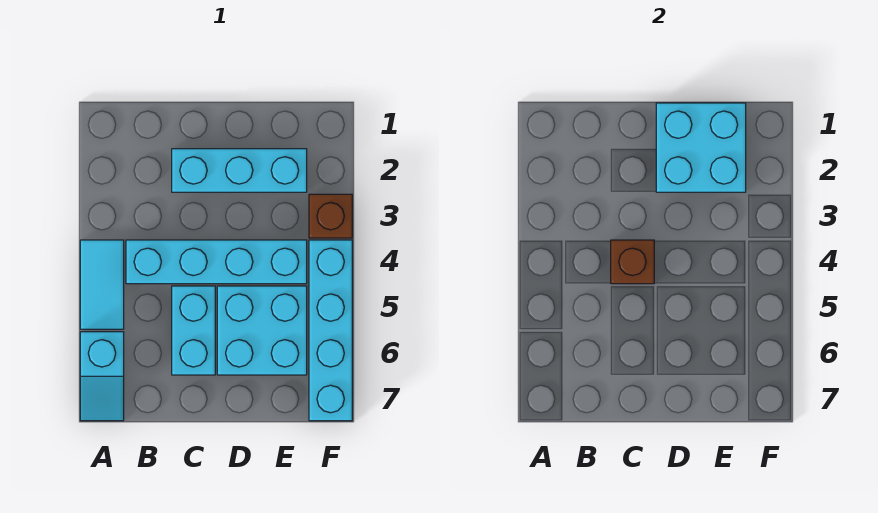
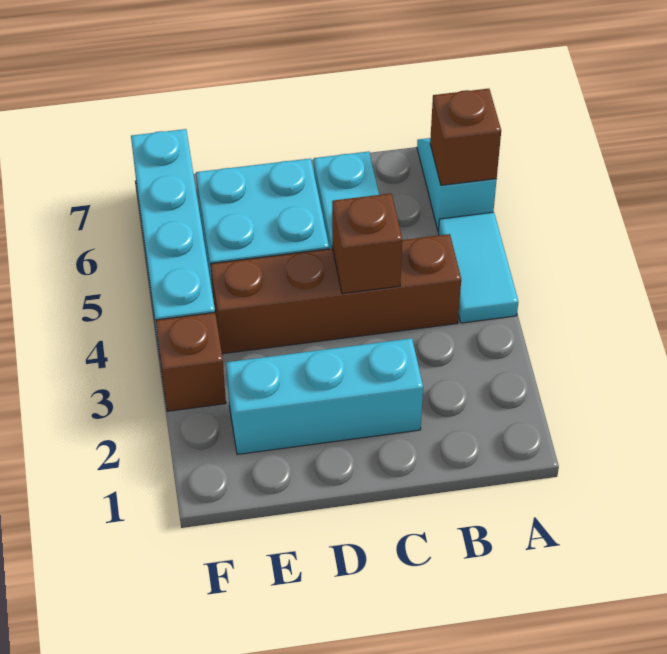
none -> brown 1x1 brick [430,89,501,185]
cyan 1x4 brick [126,240,307,284] -> brown 1x4 brick [211,234,461,354]
cyan 2x2 brick [656,103,746,192] -> none

